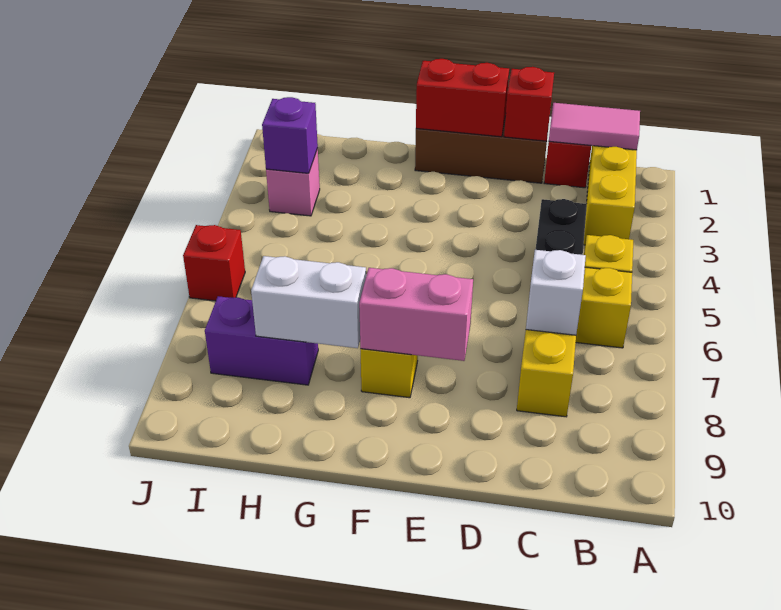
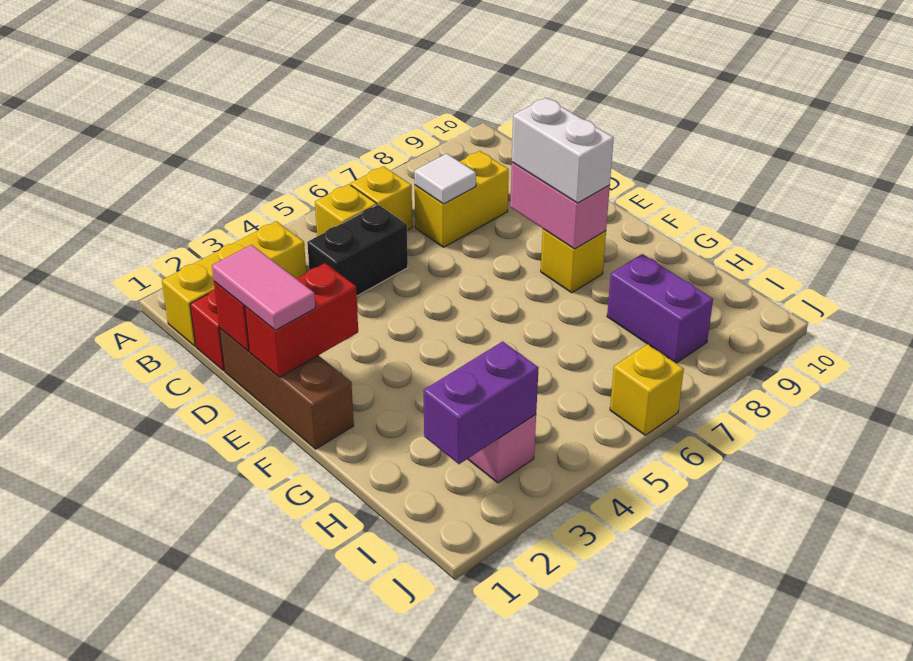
pink 1x2 tile [549,103,640,150] -> pink 1x2 tile moved to [212,245,315,330]
white 1x1 brick [526,250,586,335] -> white 1x1 tile [414,154,476,204]
red 1x2 brick [416,59,509,137] -> red 1x2 brick turned to [245,263,358,377]
white 1x2 brick [251,256,366,348] -> white 1x2 brick moved to [512,98,614,203]
purple 1x1 brick [262,97,318,173] -> purple 1x2 brick [424,341,539,464]
red 1x1 brick [183,225,245,301] -> yellow 1x1 brick [610,344,684,435]

